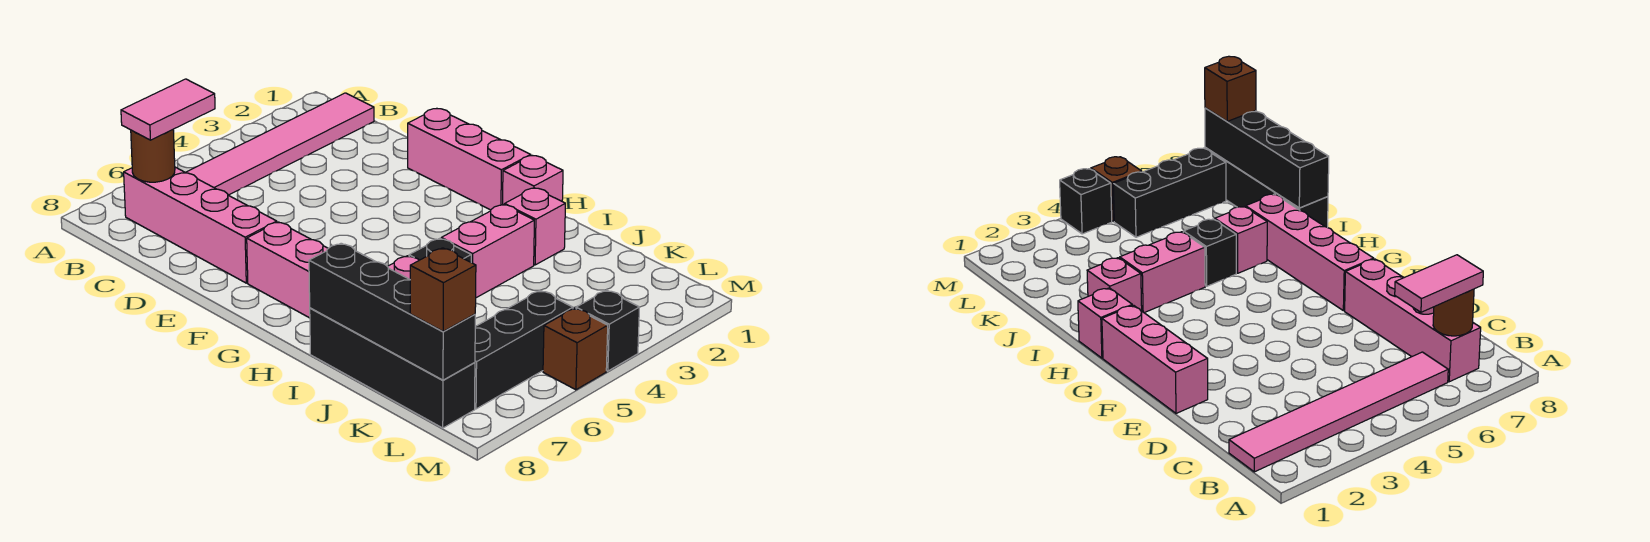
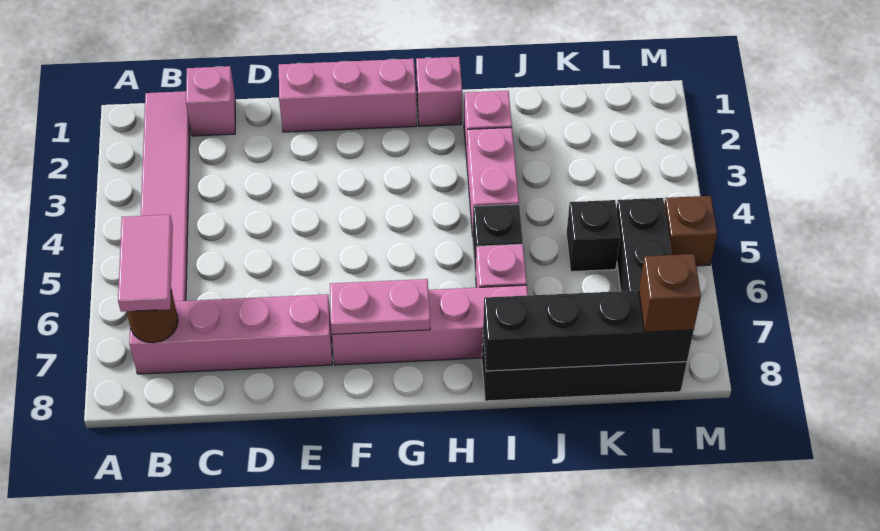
none -> pink 1x1 brick [186,66,235,136]
none -> pink 1x2 plate [330,279,430,334]
black 1x1 brick [576,290,640,371] -> black 1x1 brick moved to [566,200,620,272]

